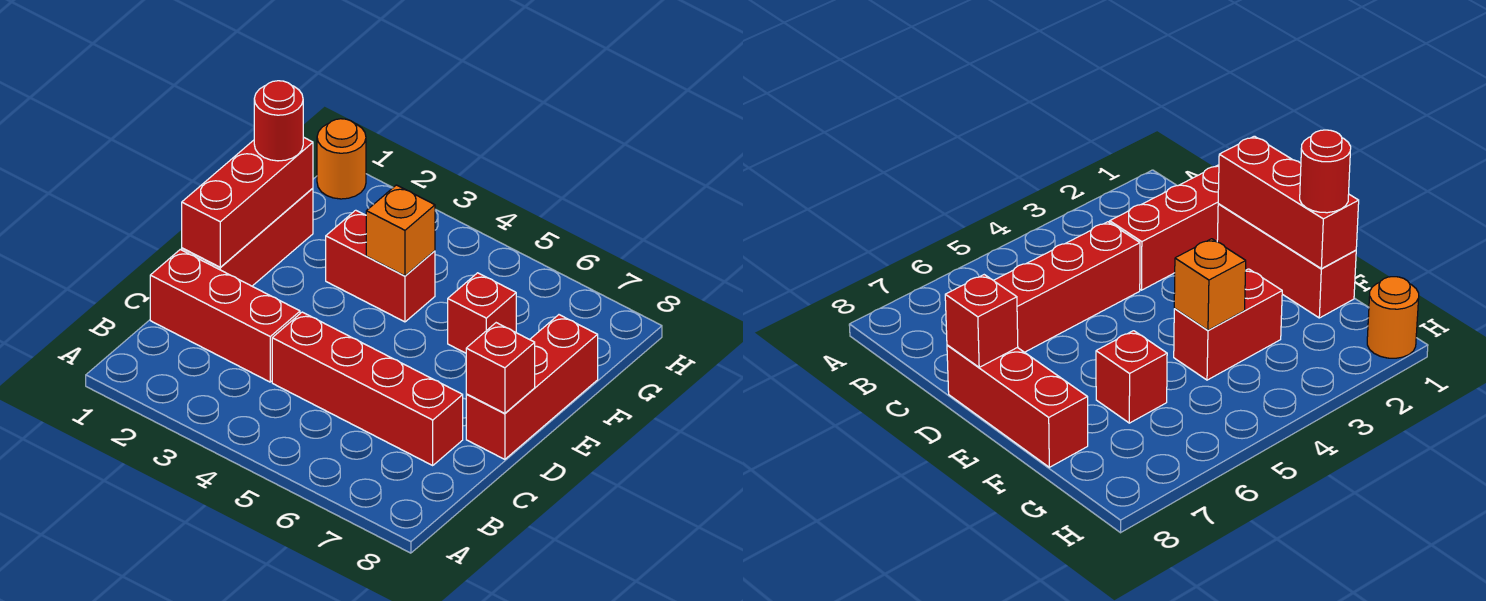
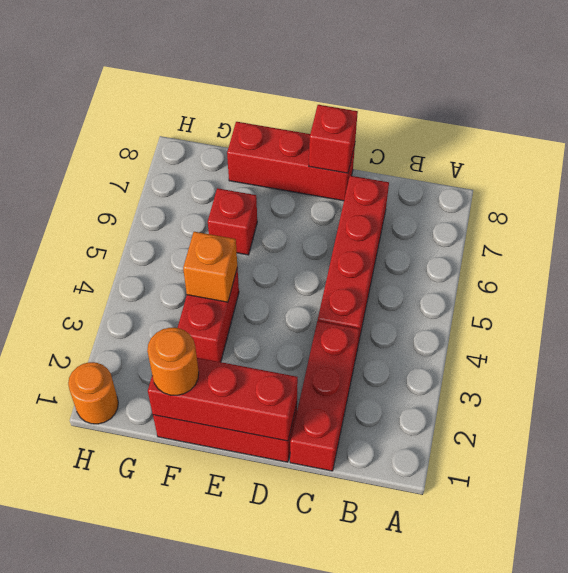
red 1x1 round brick [254,81,303,161] -> orange 1x1 round brick [147,328,199,395]

